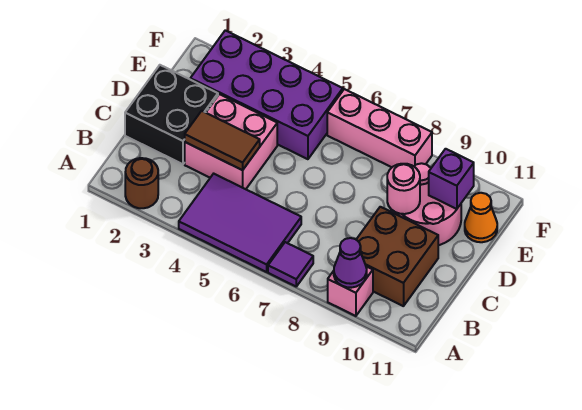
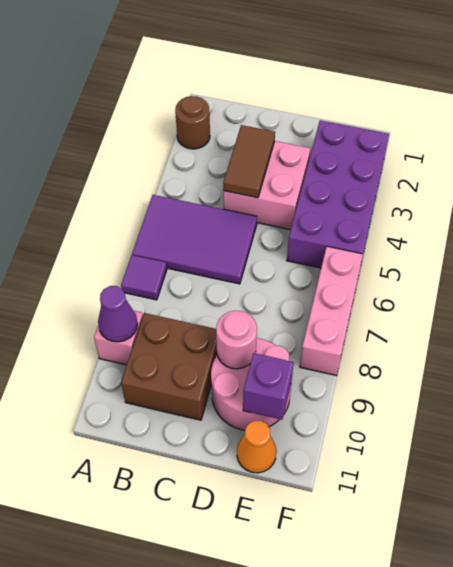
purple 2x3 tile [179,174,301,272] -> purple 2x3 tile turned to [132,195,257,284]
black 2x2 brick [125,65,218,164] -> none

